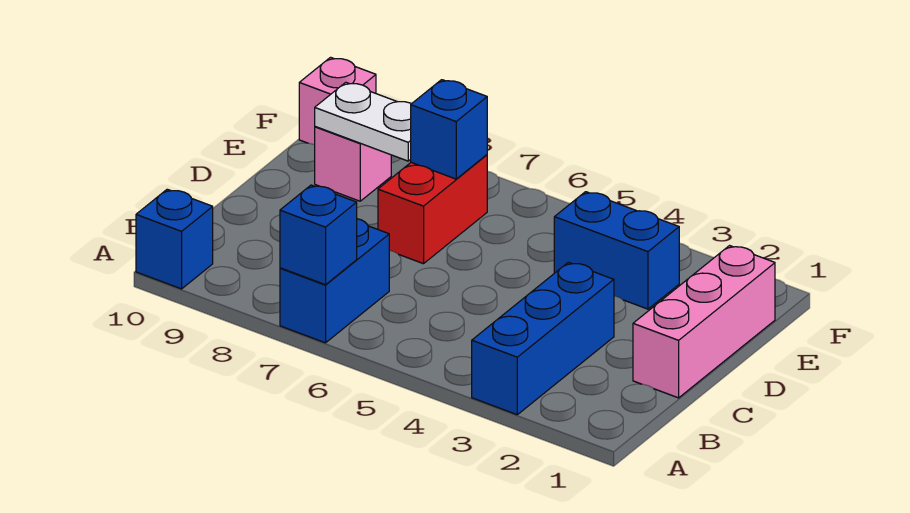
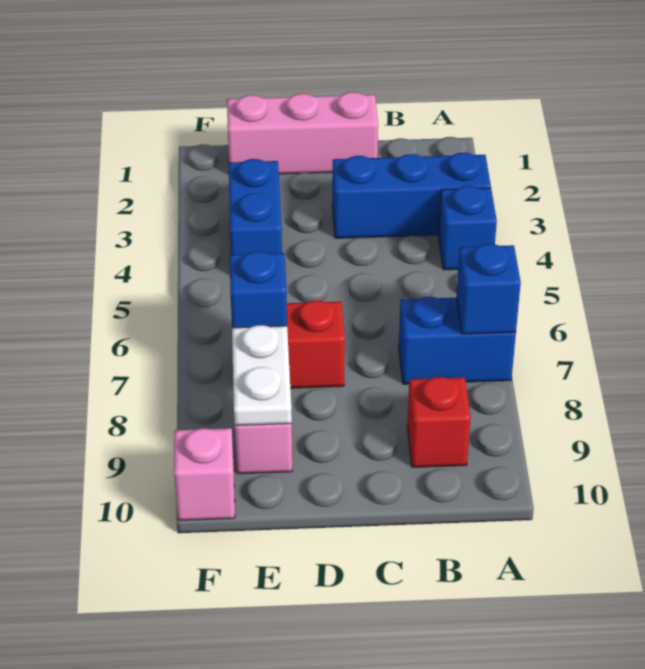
blue 1x1 brick [136,189,213,289] -> blue 1x1 brick moved to [438,186,497,270]
none -> red 1x1 brick [407,377,471,467]

